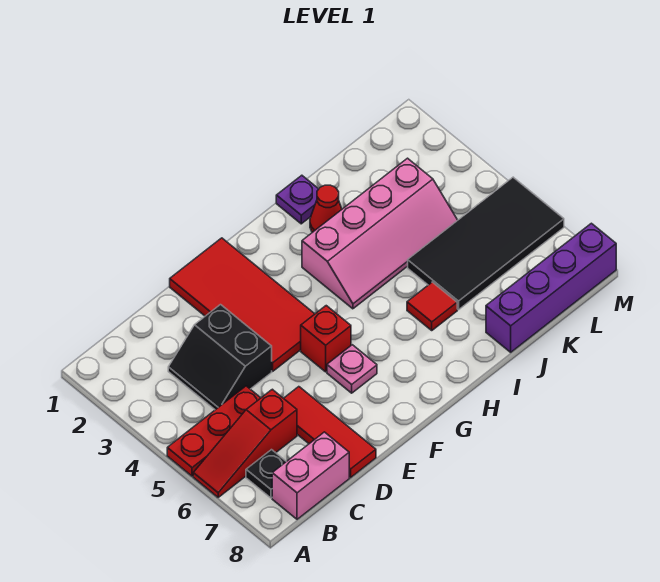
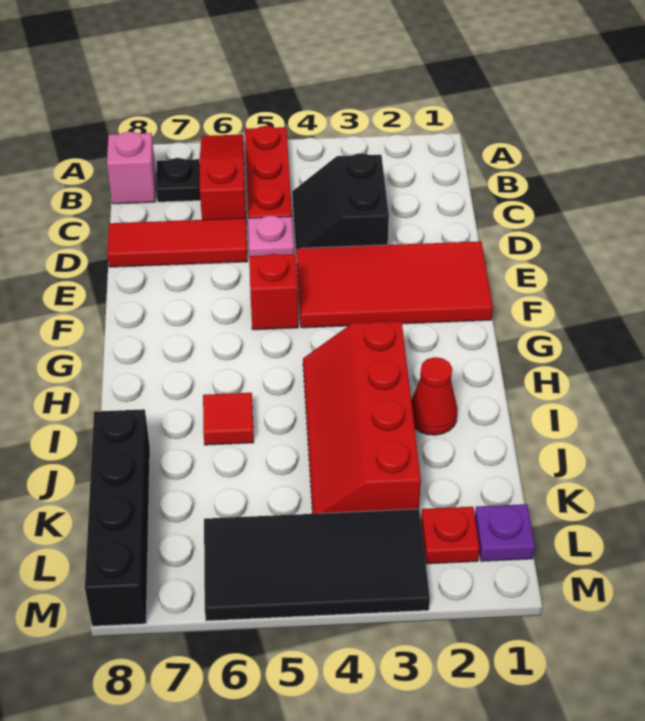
pink 1x2 brick [272,432,349,519] -> pink 1x1 brick [107,132,156,204]
black 2x2 slope [168,305,272,410] -> black 2x2 slope turned to [292,153,389,249]
pink 1x1 plate [327,345,377,393] -> pink 1x1 plate moved to [248,216,294,256]
pink 2x4 slope [302,158,458,309] -> red 2x4 slope [303,321,421,514]
purple 1x1 plate [276,175,318,224] -> purple 1x1 plate moved to [475,504,535,561]
black 2x4 tile [408,177,564,310] -> black 2x4 tile turned to [204,509,430,621]
purple 1x4 brick [486,223,616,352] -> black 1x4 brick [85,409,150,626]
none -> red 1x1 plate [421,507,480,564]

